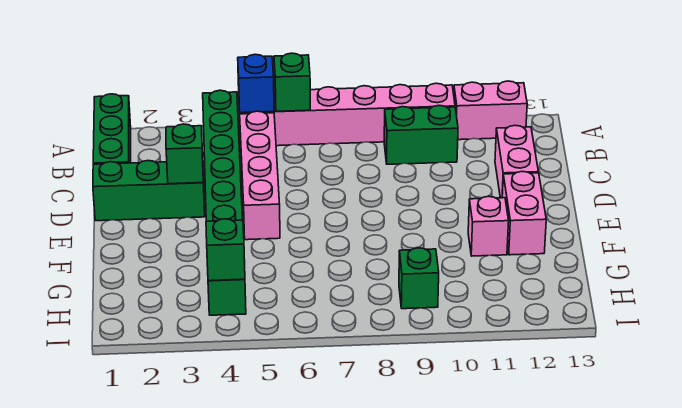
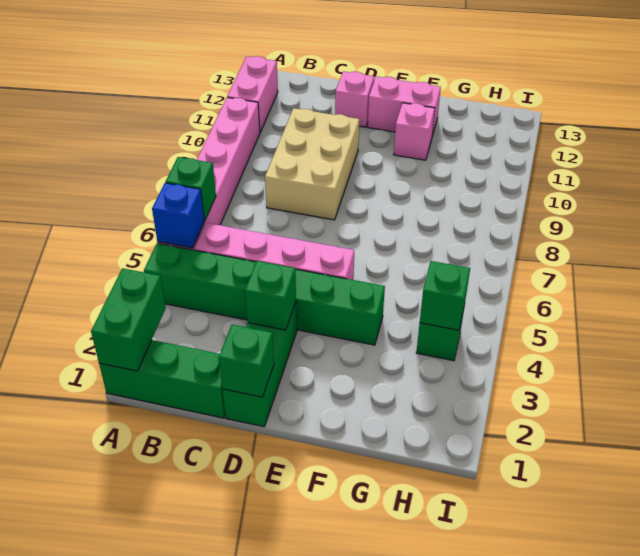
green 1x2 brick [384,105,458,164] -> green 1x2 brick moved to [91,268,166,371]
none -> tan 2x3 brick [265,108,359,220]
pink 1x2 brick [495,125,538,198] -> pink 1x1 brick [335,71,374,127]
green 1x1 brick [399,248,439,309] -> green 1x1 brick moved to [219,325,274,397]

